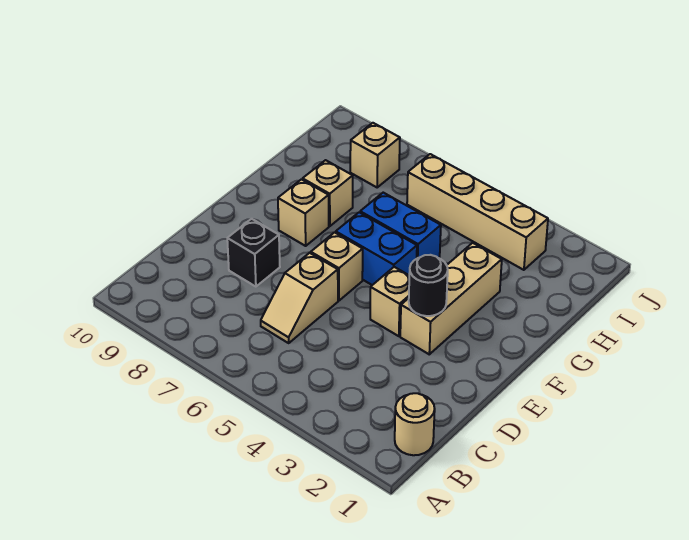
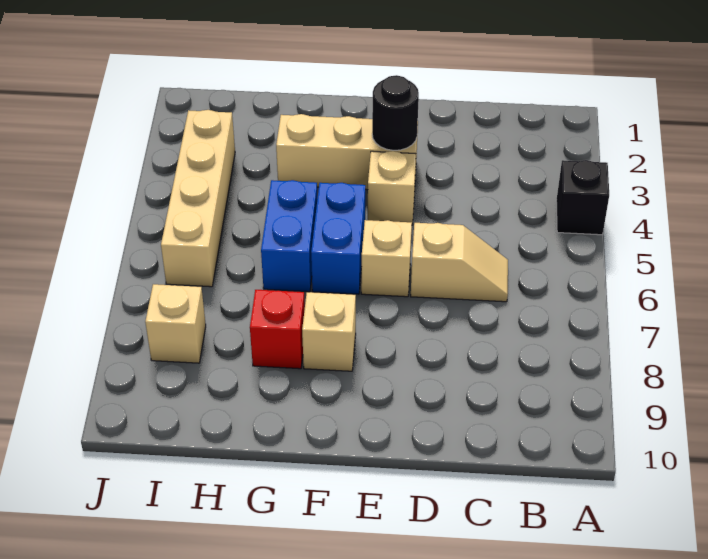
tan 1x1 round brick [395,393,435,455] -> none
black 1x1 brick [227,219,280,287] -> black 1x1 brick moved to [556,160,609,235]
tan 1x1 brick [303,160,353,226] -> red 1x1 brick [250,290,305,369]

